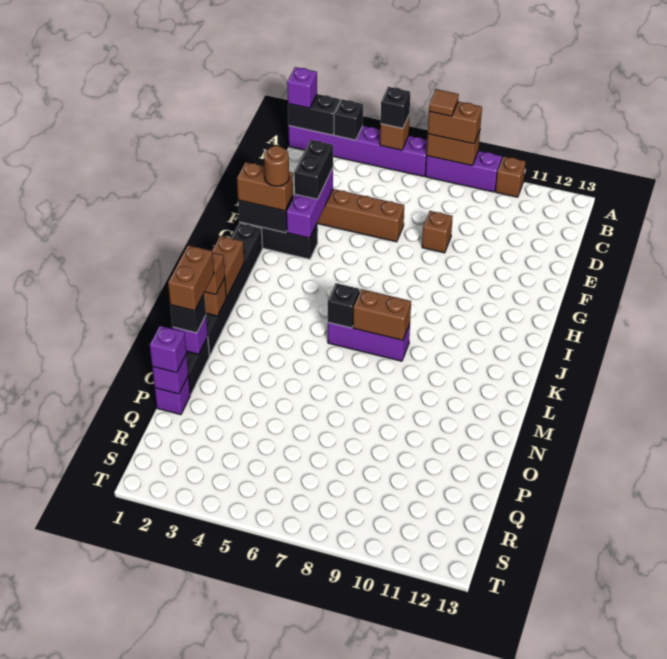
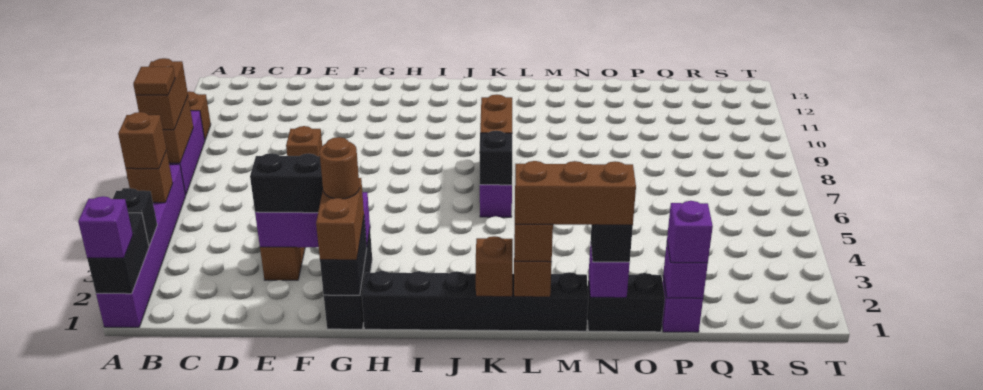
black 1x1 brick [381,87,410,128] -> brown 1x1 brick [118,112,166,169]
brown 1x2 brick [212,236,244,297] -> brown 1x1 brick [476,236,513,297]
brown 1x2 brick [168,245,214,311] -> brown 1x3 brick [515,161,636,225]

